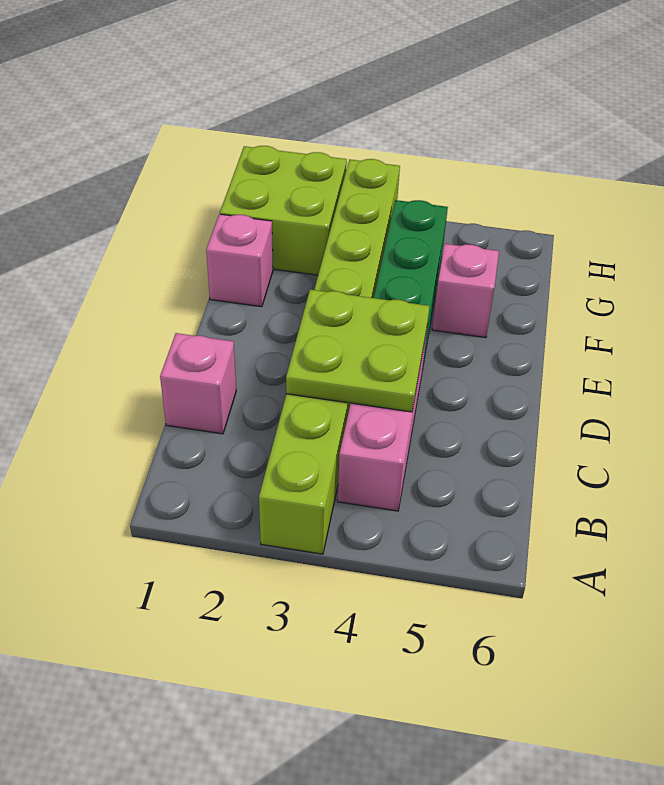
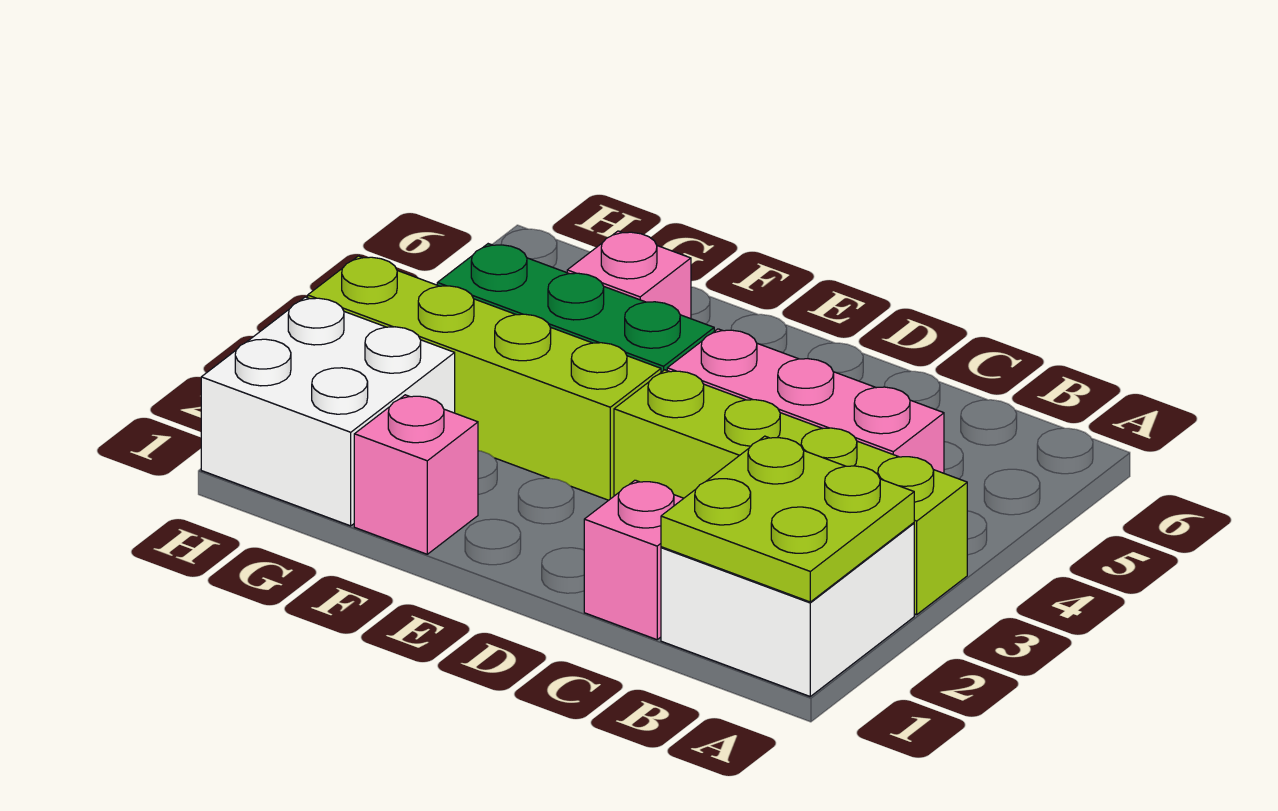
none -> white 2x2 brick [661,523,914,696]
lime 2x2 plate [286,290,429,412] -> lime 2x2 plate moved to [661,436,914,602]
lime 2x2 brick [220,146,347,275] -> white 2x2 brick [201,297,455,526]

